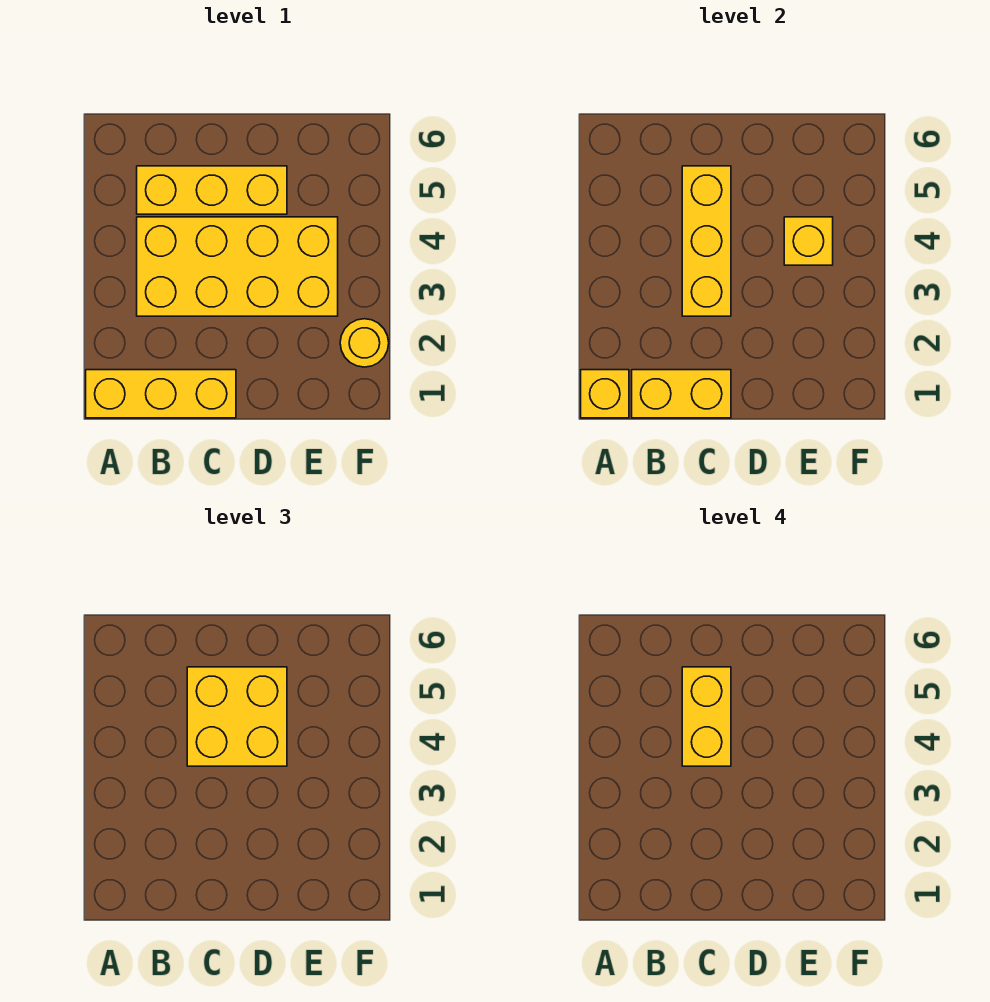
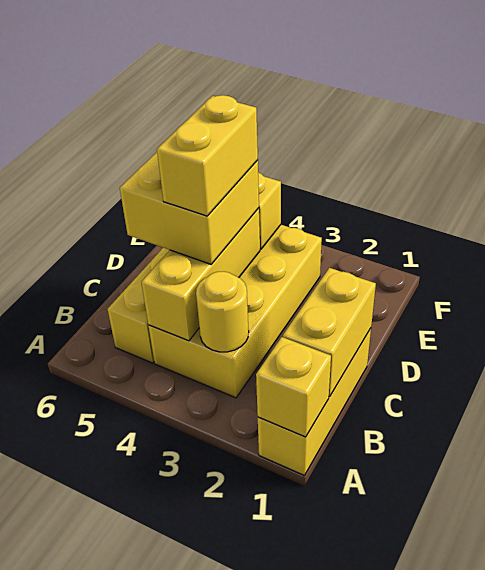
yellow 1x3 brick [682,166,731,316] -> yellow 1x3 brick turned to [141,208,260,341]
yellow 1x2 brick [682,667,731,766] -> yellow 1x2 brick turned to [157,95,258,216]
yellow 1x1 round brick [340,319,389,367] -> yellow 1x1 round brick moved to [196,271,249,352]

